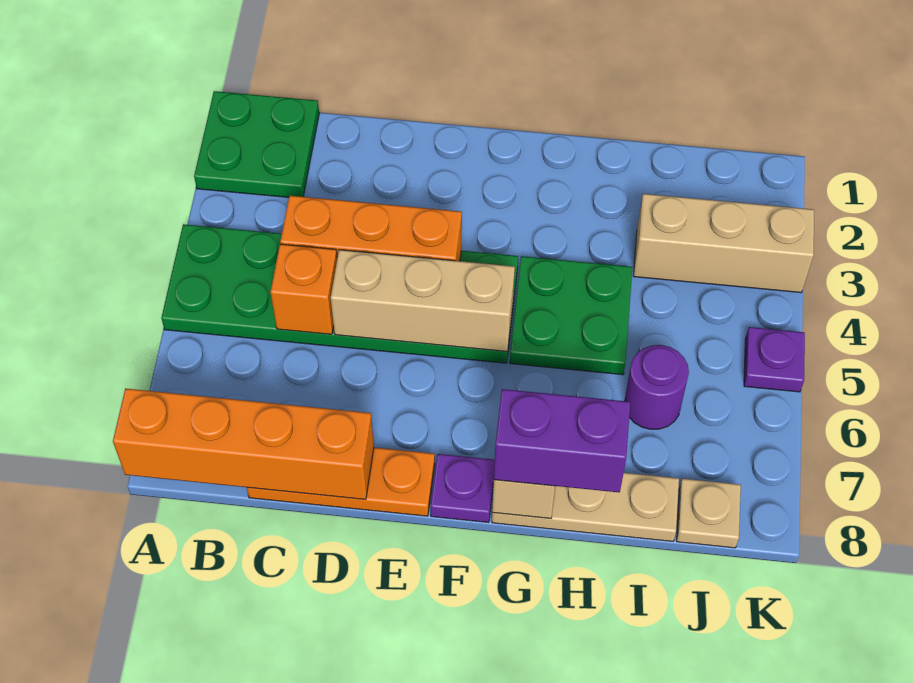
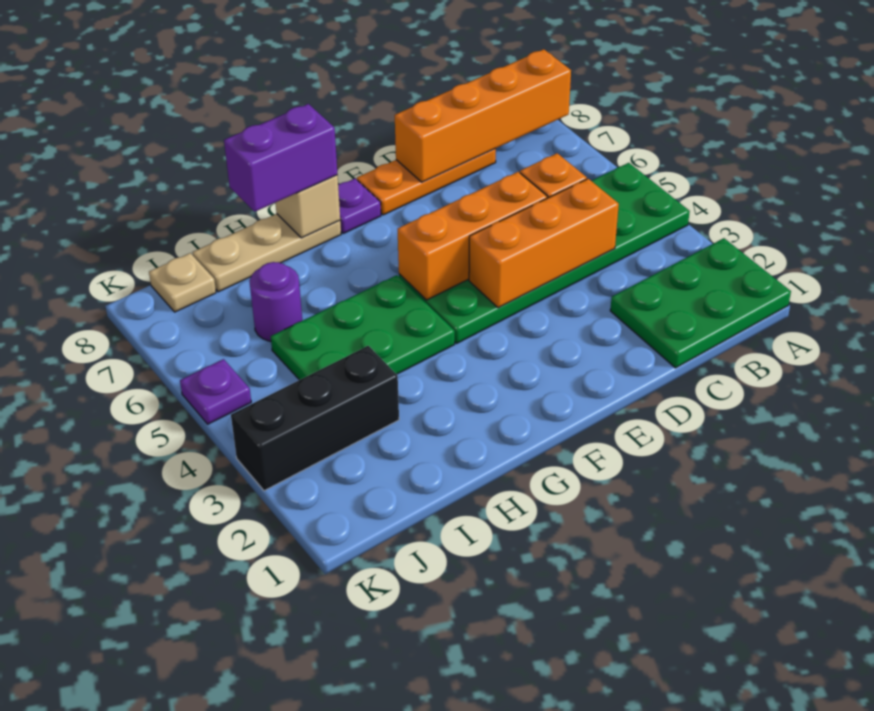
green 2x2 plate [194,91,319,197] -> green 2x3 plate [610,238,791,368]
tan 1x3 brick [331,250,515,351] -> orange 1x3 brick [398,172,547,300]
green 2x2 plate [510,256,632,375] -> green 2x3 plate [271,275,455,380]
tan 1x3 brick [634,194,814,293] -> black 1x3 brick [231,346,399,491]

